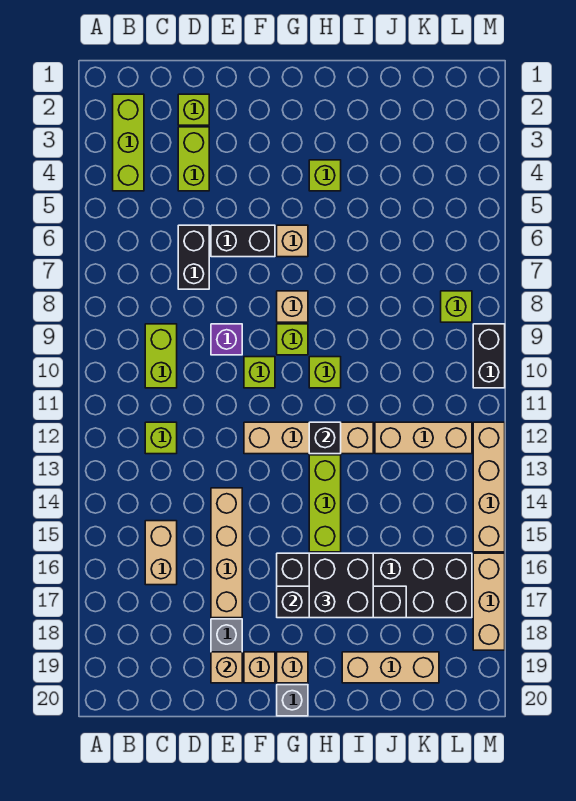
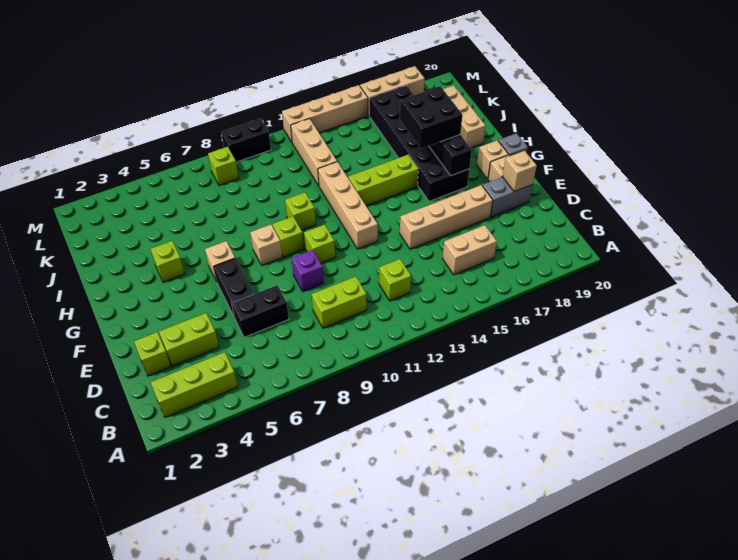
black 1x1 brick [309,422,341,454] -> none

